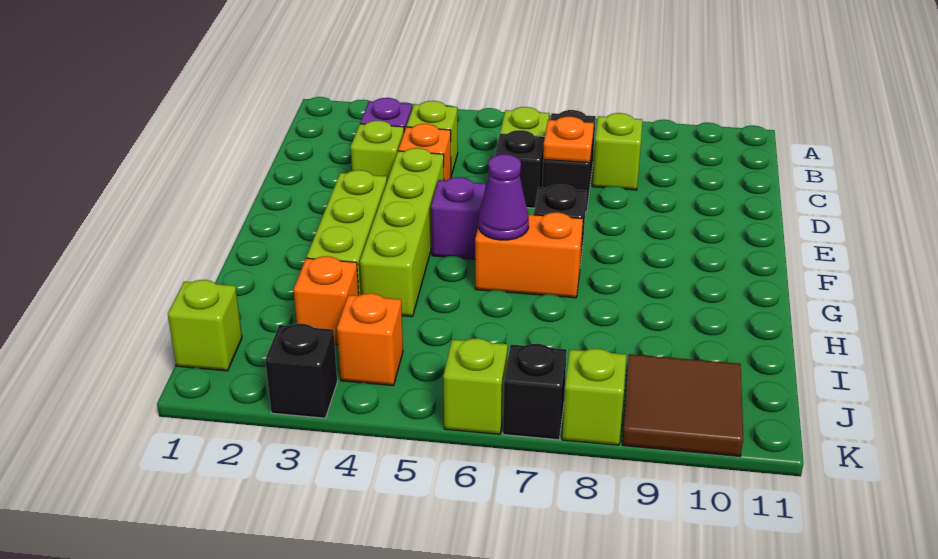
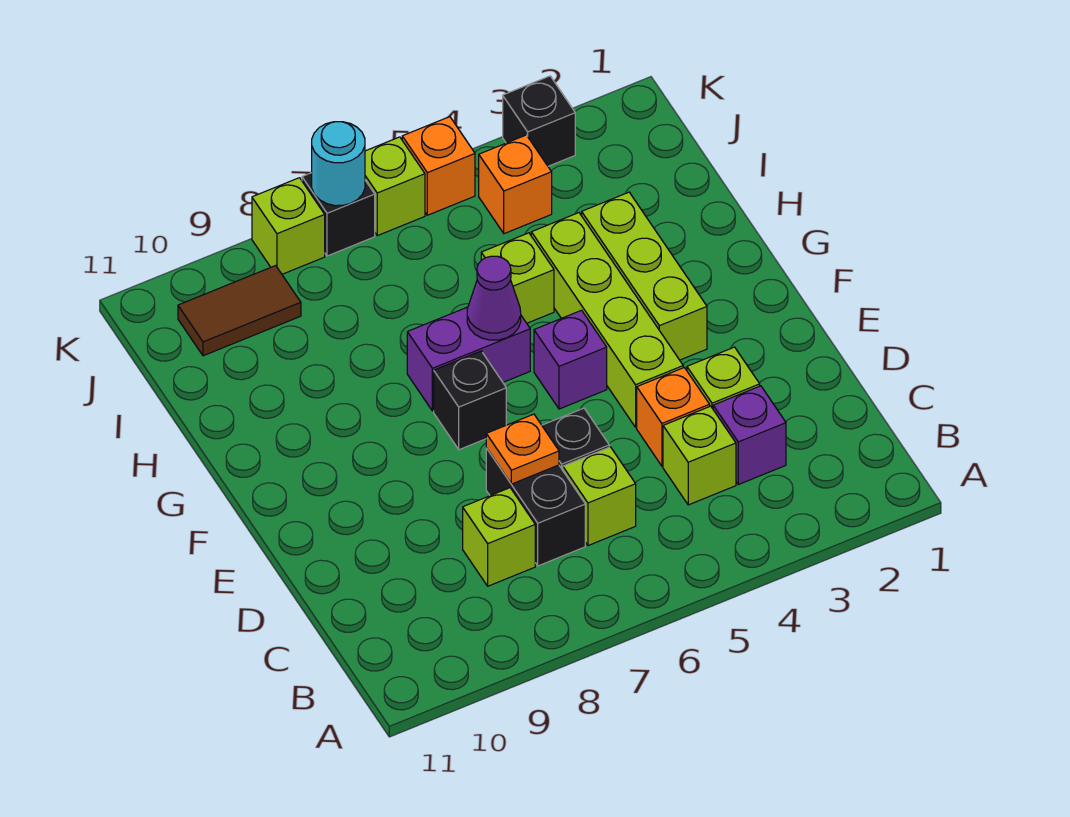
orange 1x2 brick [475,212,583,298] -> purple 1x2 brick [407,307,530,411]
orange 1x1 brick [294,256,359,344] -> orange 1x1 brick moved to [402,117,475,215]
lime 1x1 brick [168,280,242,371] -> lime 1x1 brick moved to [481,233,554,323]
brown 2x2 tile [622,354,743,456] -> brown 1x2 tile [178,266,301,356]
none -> cyan 1x1 round brick [312,122,365,206]

